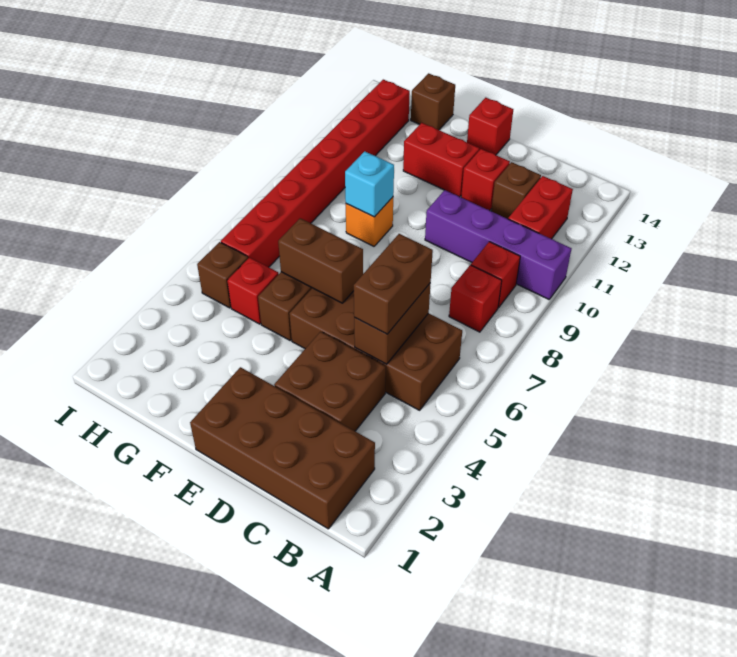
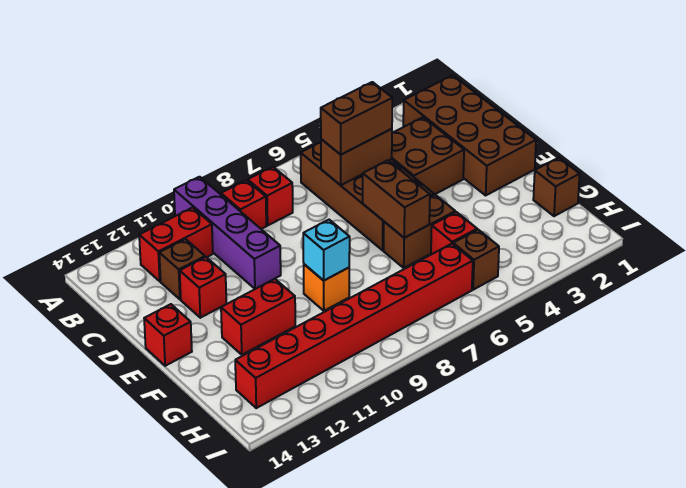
red 1x2 brick [403,123,479,197] -> red 1x2 brick turned to [221,279,295,355]
brown 1x1 brick [411,73,455,130] -> brown 1x1 brick moved to [533,158,580,216]

